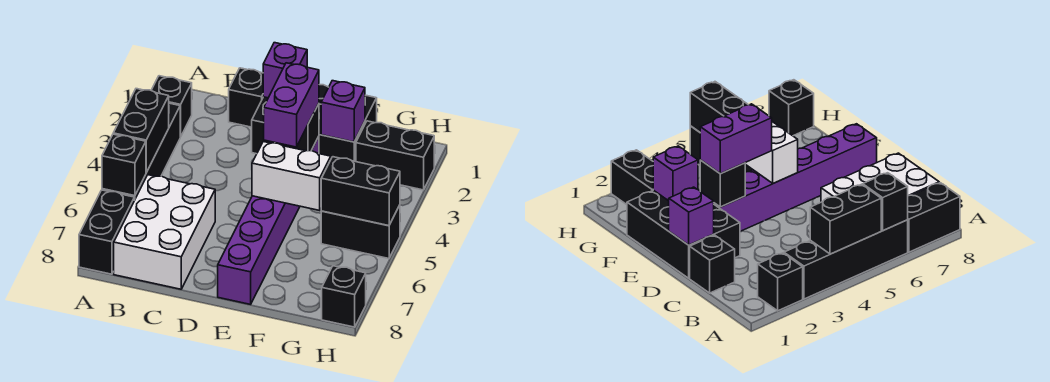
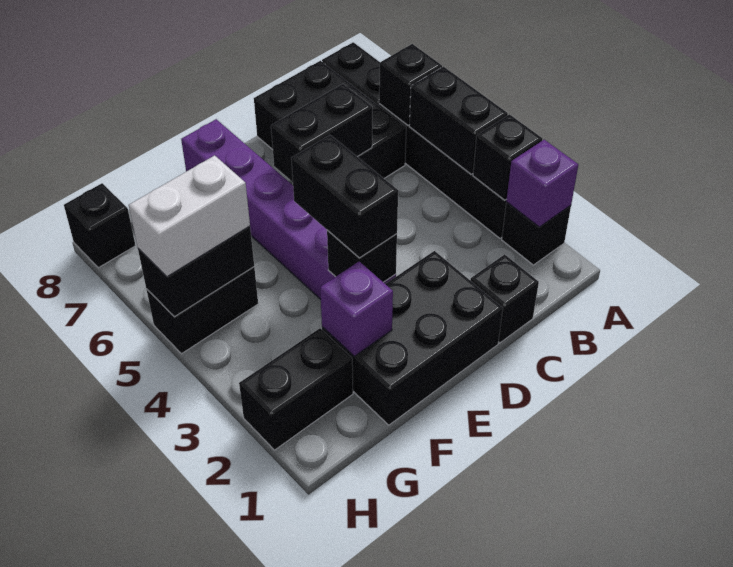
none -> black 1x1 brick [473,114,542,200]
white 2x3 brick [114,175,215,289] -> black 2x3 brick [254,61,406,178]
none -> black 1x2 brick [271,84,372,182]
purple 1x1 brick [263,43,307,98] -> purple 1x1 brick moved to [506,140,578,227]
purple 1x2 brick [264,63,319,147] -> black 1x2 brick [291,135,398,258]
white 1x2 brick [252,142,331,210] -> white 1x2 brick moved to [129,155,250,277]

